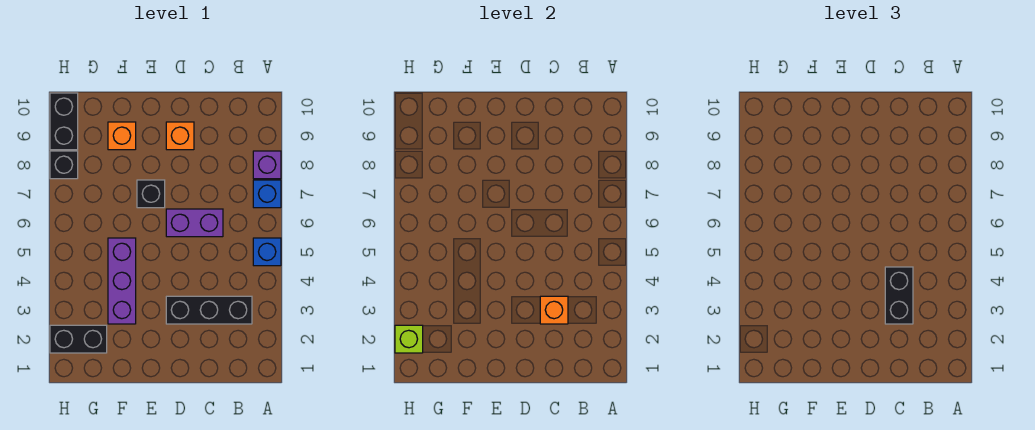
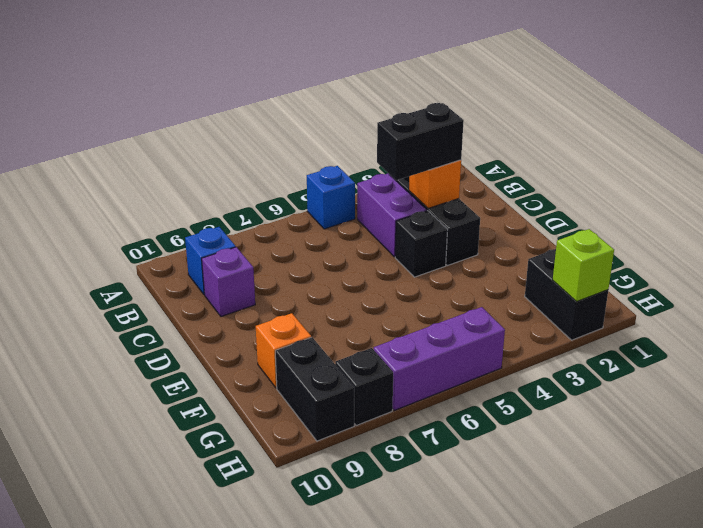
blue 1x1 brick [253,180,281,208] -> blue 1x1 brick moved to [185,227,236,295]
purple 1x1 brick [253,151,281,179] -> purple 1x1 brick moved to [202,247,255,317]
purple 1x2 brick [166,209,223,237] -> purple 1x2 brick moved to [357,174,427,257]
orange 1x1 brick [166,122,194,150] -> none
black 1x1 brick [137,180,165,208] -> black 1x1 brick moved to [395,211,448,277]
purple 1x3 brick [108,238,136,324] -> purple 1x3 brick moved to [374,307,505,410]
black 1x2 brick [50,93,78,150] -> black 1x2 brick turned to [275,337,354,441]

